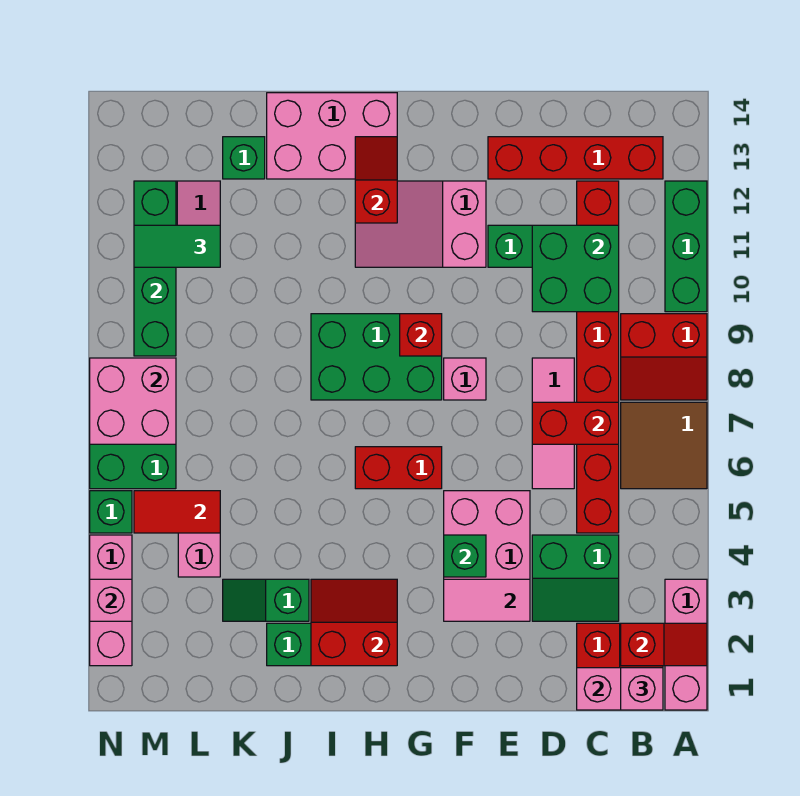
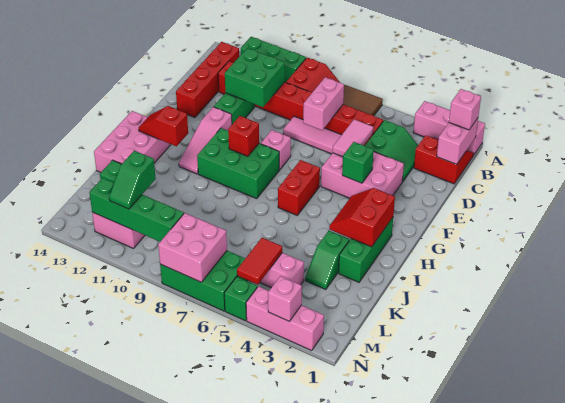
red 1x2 slope [621,623,707,666] -> none
red 1x2 brick [532,402,619,444] -> pink 1x2 brick [303,77,344,130]
pink 1x2 tile [444,579,530,621] -> pink 1x2 tile moved to [333,119,373,157]
pink 2x3 slope [355,181,486,267] -> pink 1x3 slope [179,107,232,174]
green 2x3 brick [311,314,442,400] -> green 2x3 brick turned to [197,128,279,199]
green 1x2 tile [134,225,220,267] -> green 1x2 slope [109,151,156,209]

